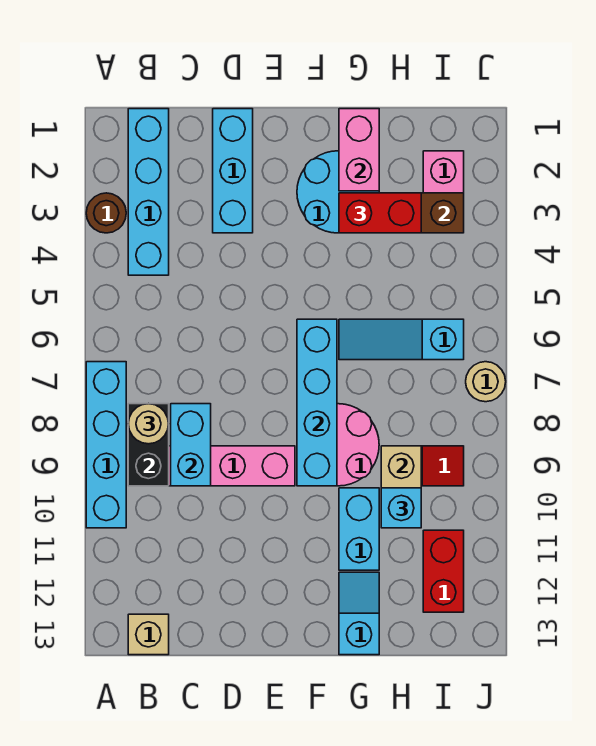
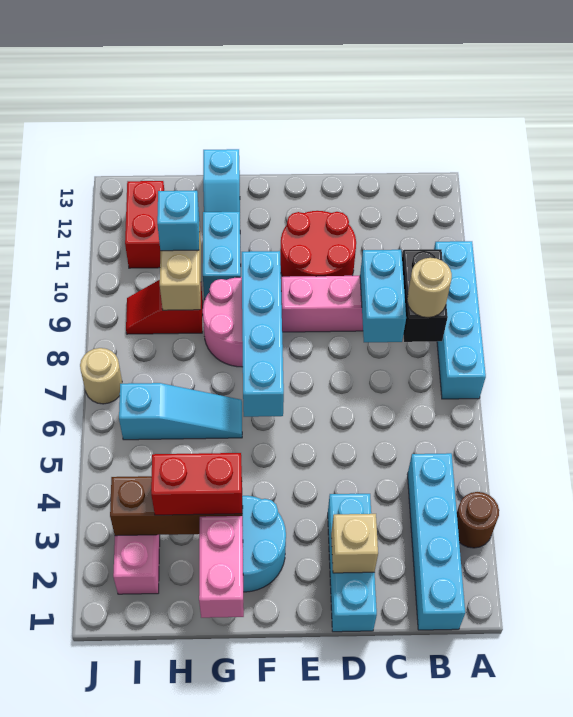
tan 1x1 brick [128,614,169,655] -> tan 1x1 brick moved to [331,514,378,573]
none -> red 2x2 round brick [280,211,356,277]

